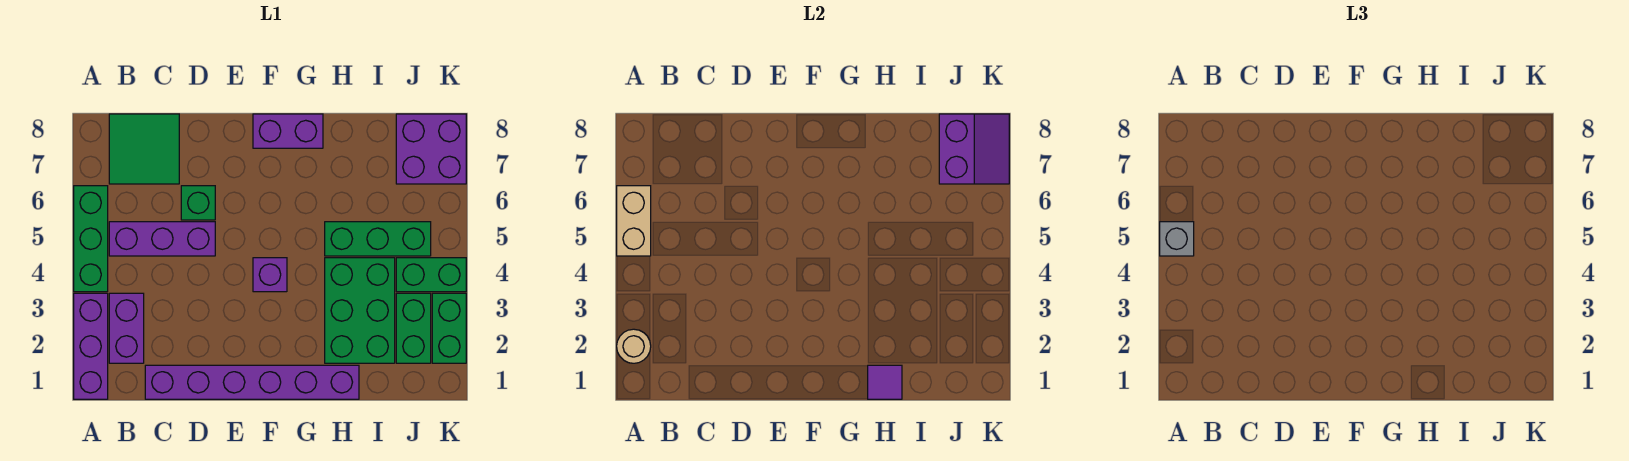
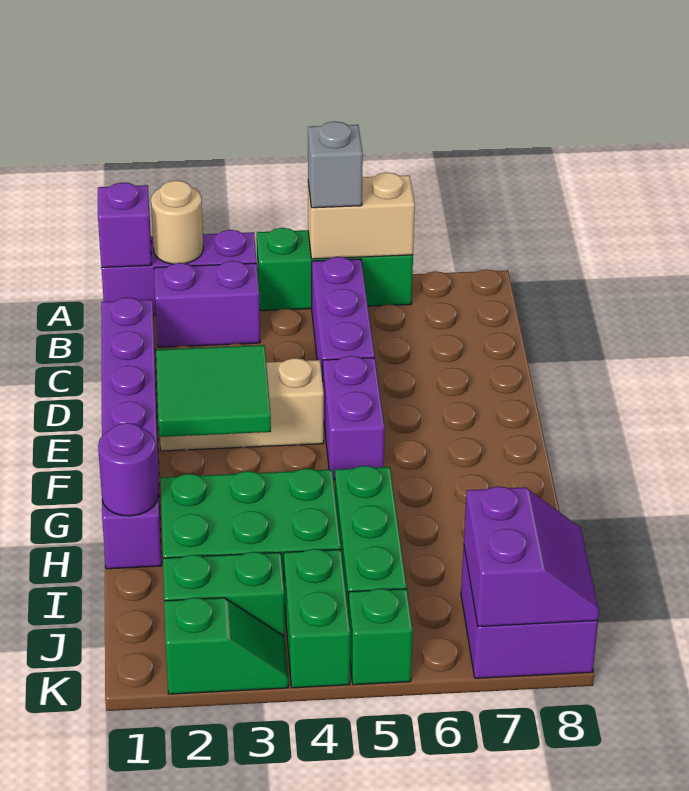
green 2x2 tile [109,114,179,184] -> green 2x2 tile moved to [156,345,271,437]
green 1x1 brick [181,186,215,220] -> green 1x1 brick moved to [348,588,413,685]
none -> tan 1x3 brick [160,358,324,451]
purple 1x1 brick [253,258,287,292] -> purple 1x1 brick moved to [98,182,152,267]
purple 1x2 brick [253,114,323,148] -> purple 1x2 brick moved to [323,356,385,480]
purple 1x1 tile [868,365,902,399] -> purple 1x1 round brick [98,423,158,516]
purple 2x2 slope [939,114,1009,184] -> purple 2x2 slope turned to [464,486,599,627]
green 1x2 brick [432,293,466,363] -> green 1x2 slope [164,598,289,694]

